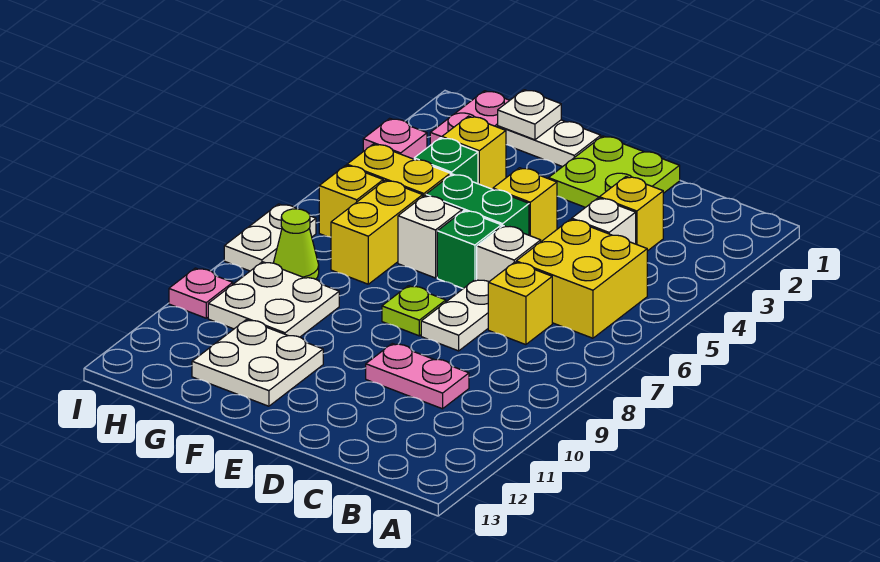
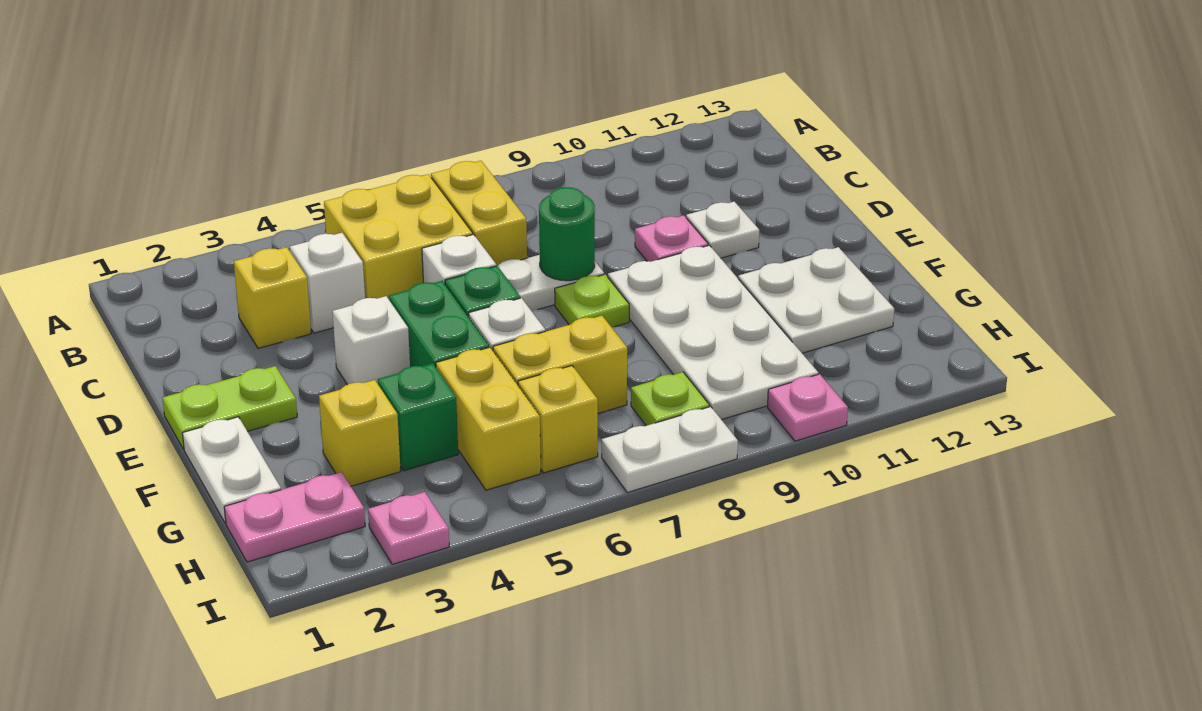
yellow 1x1 brick [488,262,552,345] -> yellow 1x2 brick [431,161,527,266]
pink 1x2 plate [366,344,469,409] -> pink 1x1 plate [635,215,708,262]
lime 2x2 plate [548,136,680,207] -> lime 1x2 plate [162,366,297,449]
none -> green 1x1 round brick [539,187,595,281]
yellow 1x1 brick [493,168,557,241] -> white 1x1 brick [332,296,410,385]
white 1x1 plate [498,90,561,140] -> white 1x1 plate moved to [686,202,759,258]
white 2x2 plate [208,262,339,337] -> white 2x4 plate [608,245,818,420]
lime 1x1 cone [274,209,319,279] -> lime 1x1 plate [631,372,710,426]

